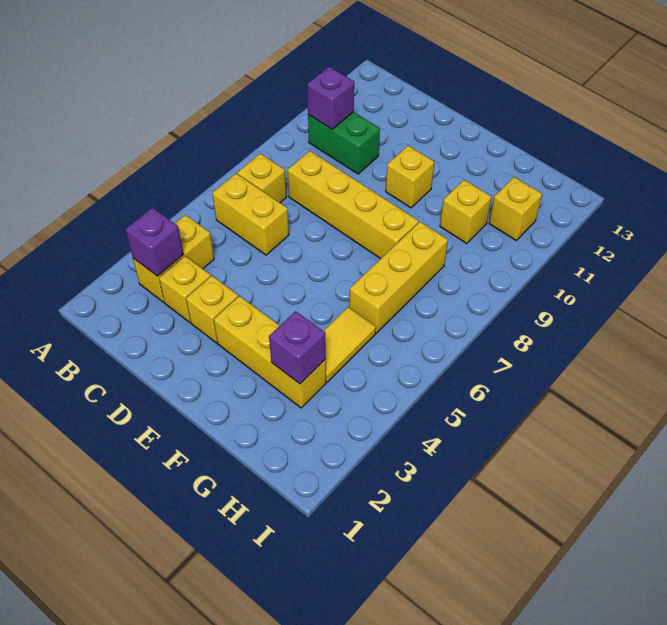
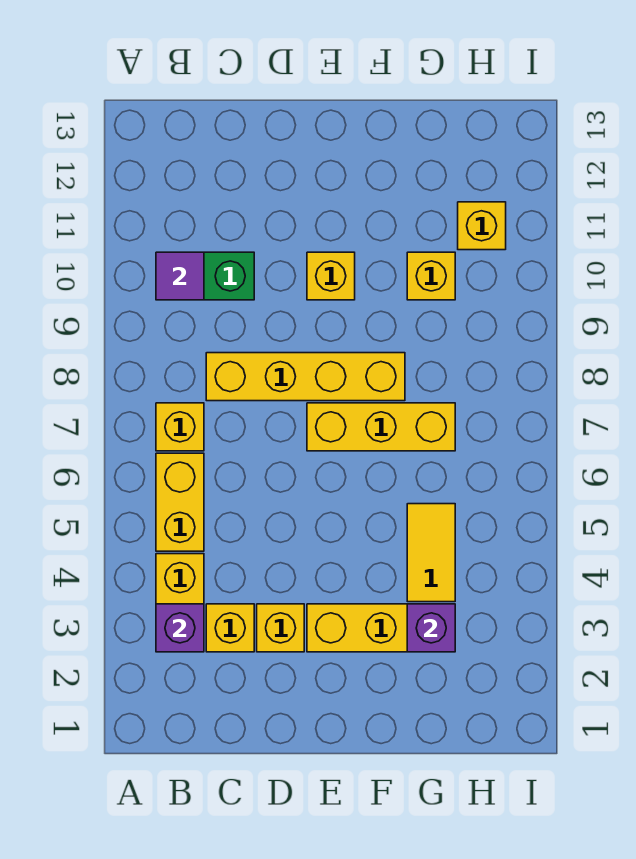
yellow 1x2 brick [212,173,289,255] -> yellow 1x2 brick turned to [156,453,204,551]
purple 1x1 brick [307,67,354,129] -> purple 1x1 tile [156,252,204,300]
yellow 1x3 brick [349,222,448,333] -> yellow 1x3 brick turned to [307,403,455,451]

